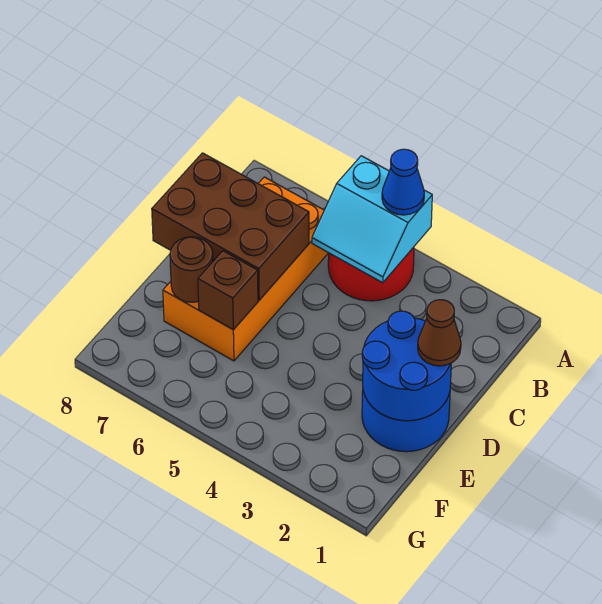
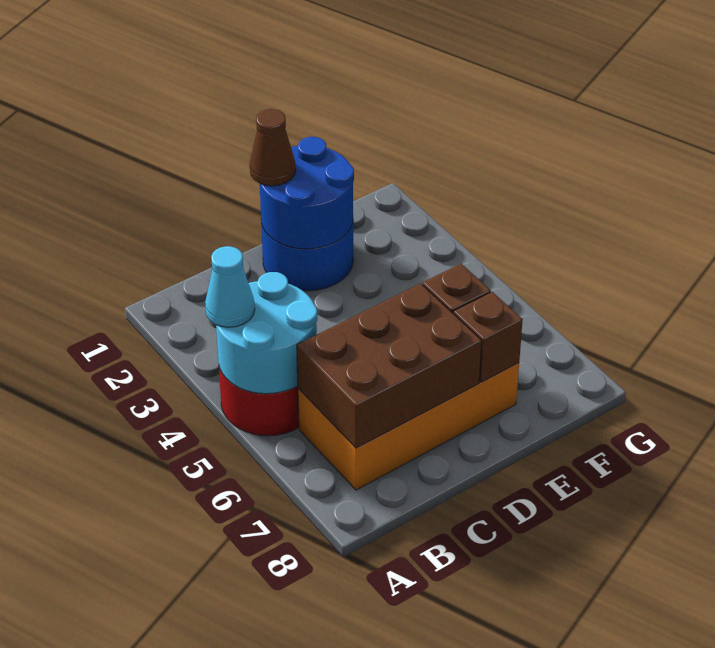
cyan 2x2 slope [312,156,432,283] -> cyan 2x2 round brick [216,272,317,394]
blue 1x1 cone [382,149,424,215] -> cyan 1x1 cone [205,246,255,327]
brown 2x3 brick [152,153,309,300] -> brown 2x3 brick turned to [297,284,482,448]
brown 1x1 round brick [170,237,213,302] -> brown 1x1 brick [453,292,523,382]

